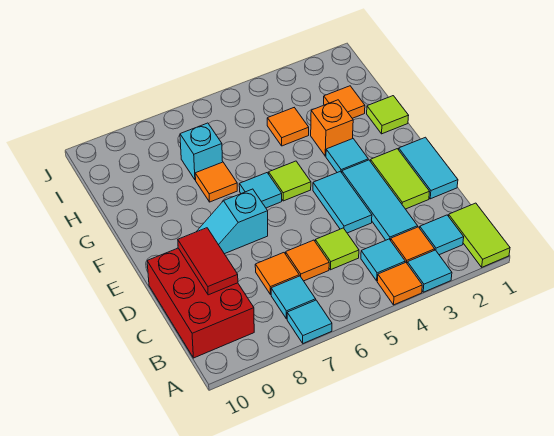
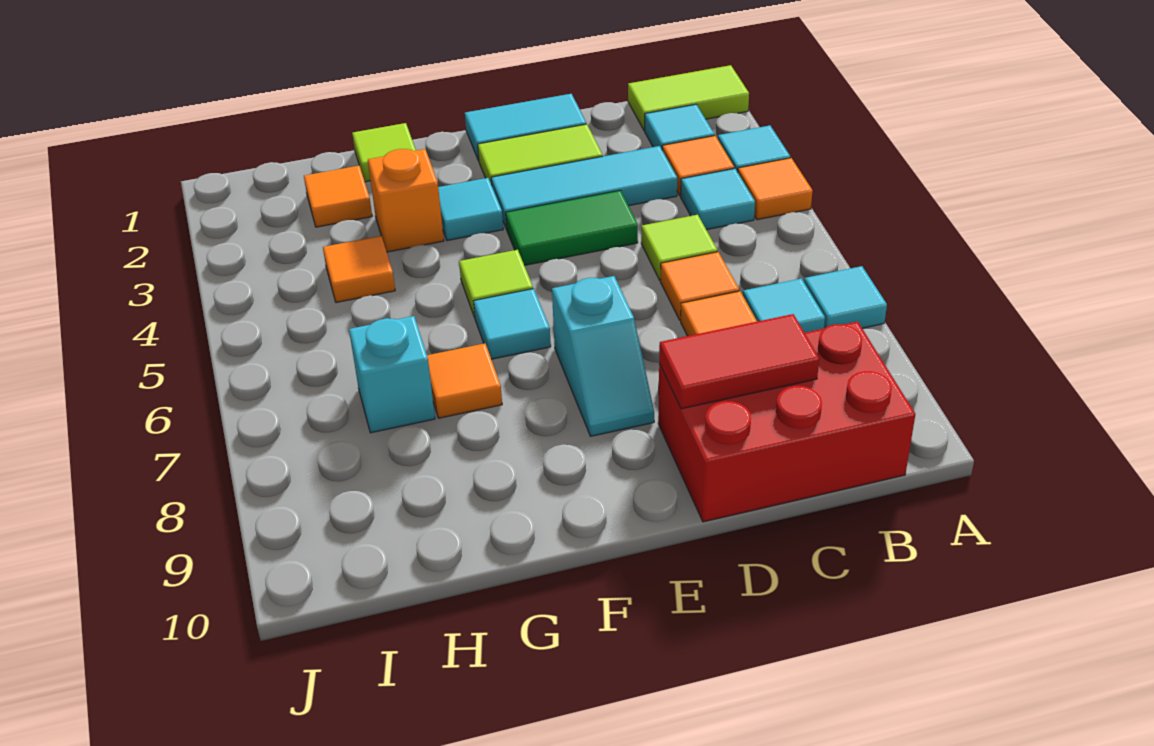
cyan 1x2 tile [313,171,372,233] -> green 1x2 tile [506,190,638,266]

